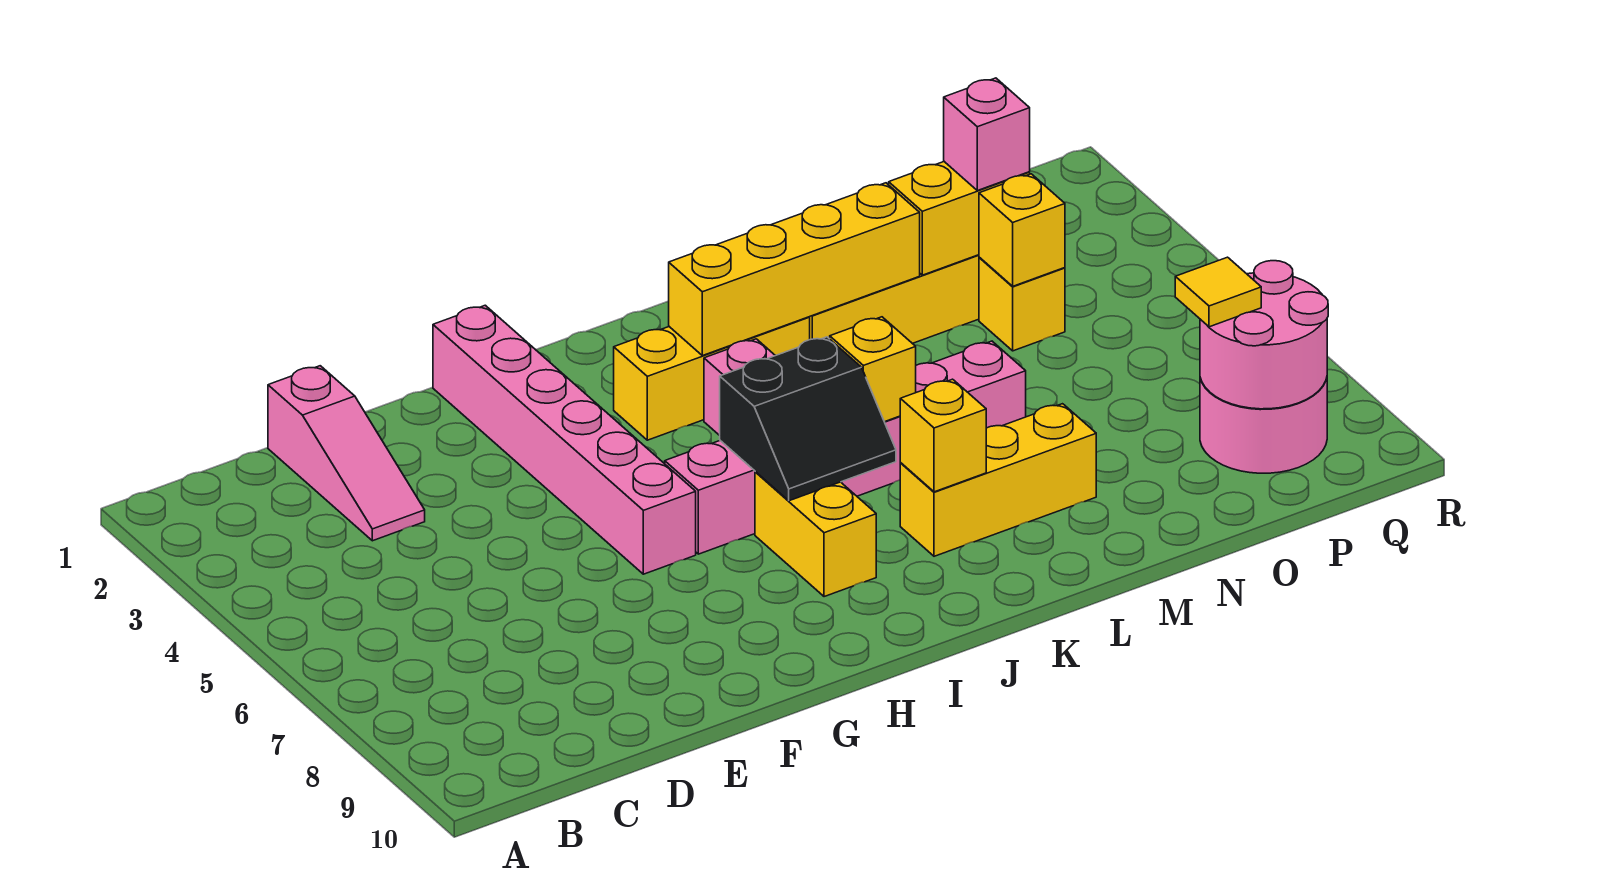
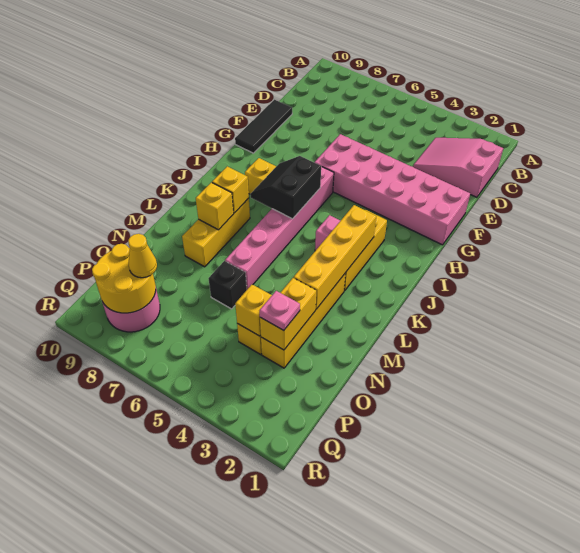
pink 1x3 slope [268,366,425,541] -> pink 2x3 slope [413,138,503,197]
none -> black 1x3 tile [235,100,292,153]
pink 1x6 brick [433,305,696,574] -> pink 2x6 brick [314,134,470,245]
yellow 1x1 brick [830,317,916,422] -> yellow 1x1 brick moved to [196,182,234,230]
none -> black 1x1 brick [208,261,247,309]
pink 1x1 brick [944,78,1030,191] -> pink 1x1 plate [260,291,300,331]
pink 2x2 round brick [1200,261,1328,409] -> yellow 2x2 round brick [92,244,156,313]
yellow 1x1 tile [1175,257,1261,327] -> yellow 1x1 cone [128,234,157,278]

